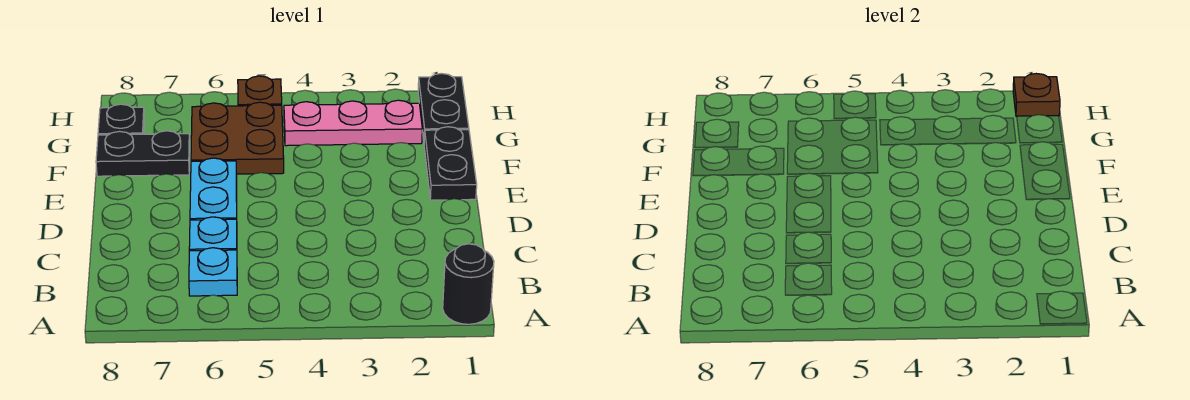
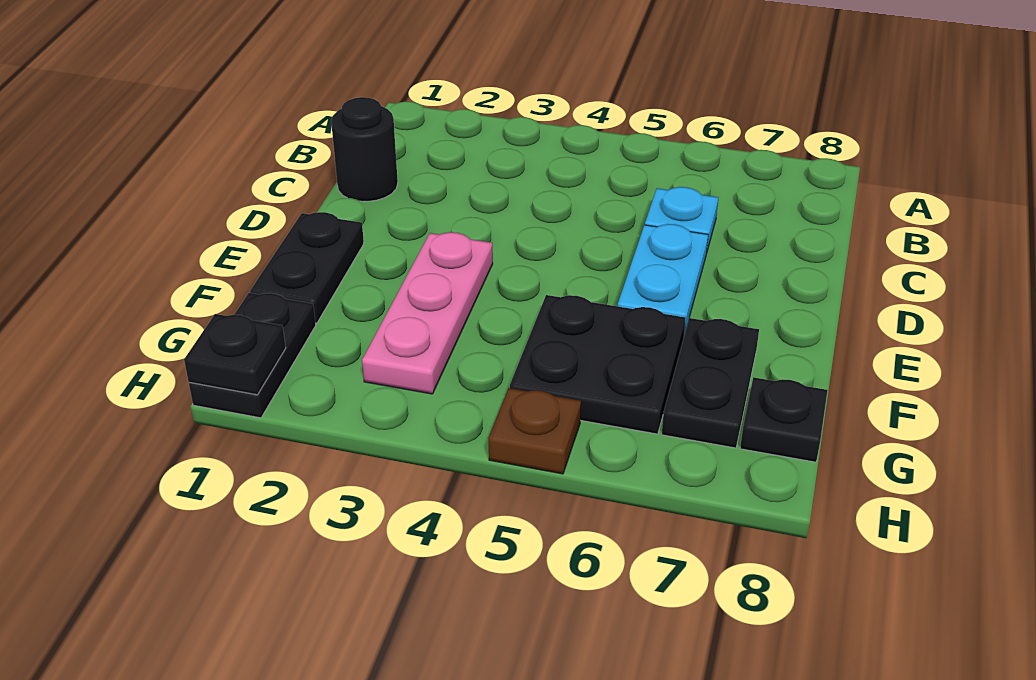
black 1x1 round brick [443,244,494,324] -> black 1x1 round brick moved to [331,97,398,202]
cyan 1x1 plate [189,248,237,296] -> none
brown 2x2 plate [191,102,284,174] -> black 2x2 plate [510,295,685,434]
black 1x2 plate [96,131,190,176] -> black 1x2 plate turned to [662,318,759,448]
pink 1x3 plate [284,100,422,146] -> pink 1x3 plate turned to [362,232,493,394]
brown 1x1 plate [1013,74,1060,116] -> black 1x1 plate [184,314,286,395]

